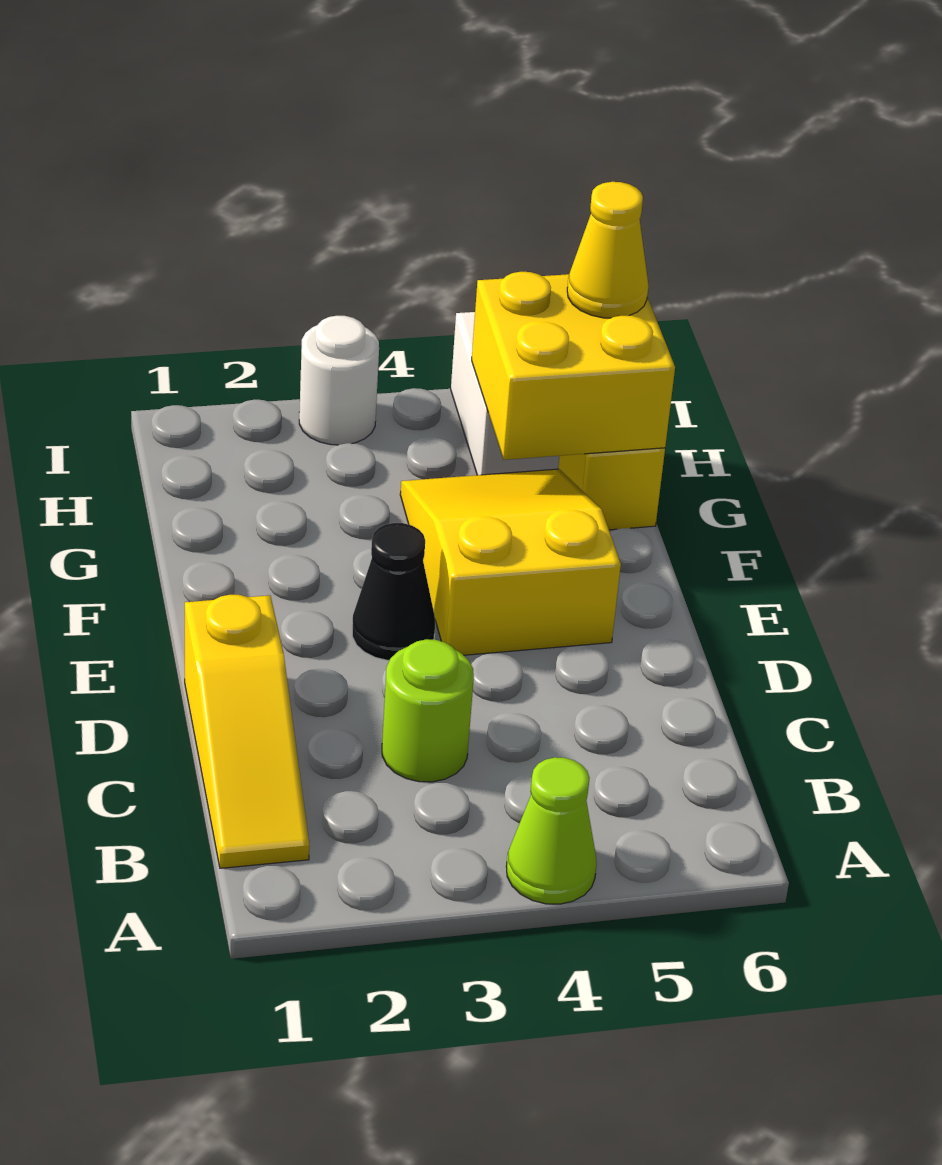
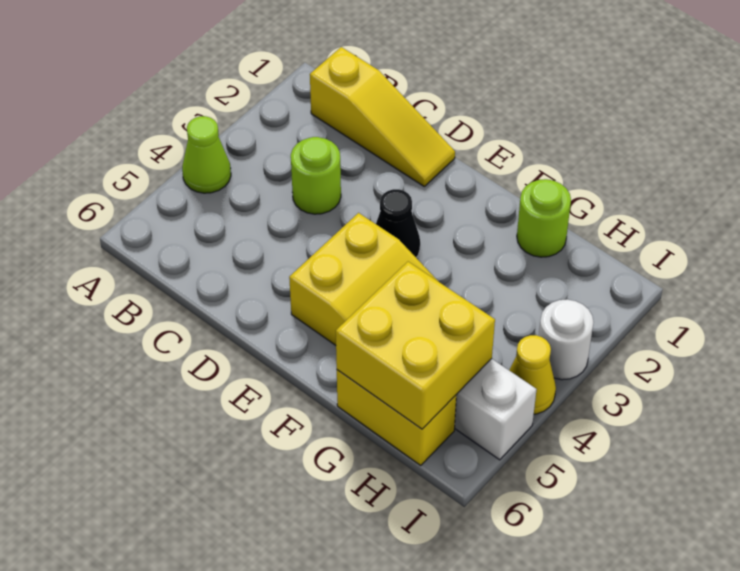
yellow 1x3 slope [185,595,309,868] -> yellow 1x3 slope turned to [310,47,455,186]
none -> lime 1x1 round brick [517,179,571,257]
yellow 1x1 cone [567,182,648,318] -> yellow 1x1 cone moved to [509,335,556,414]

